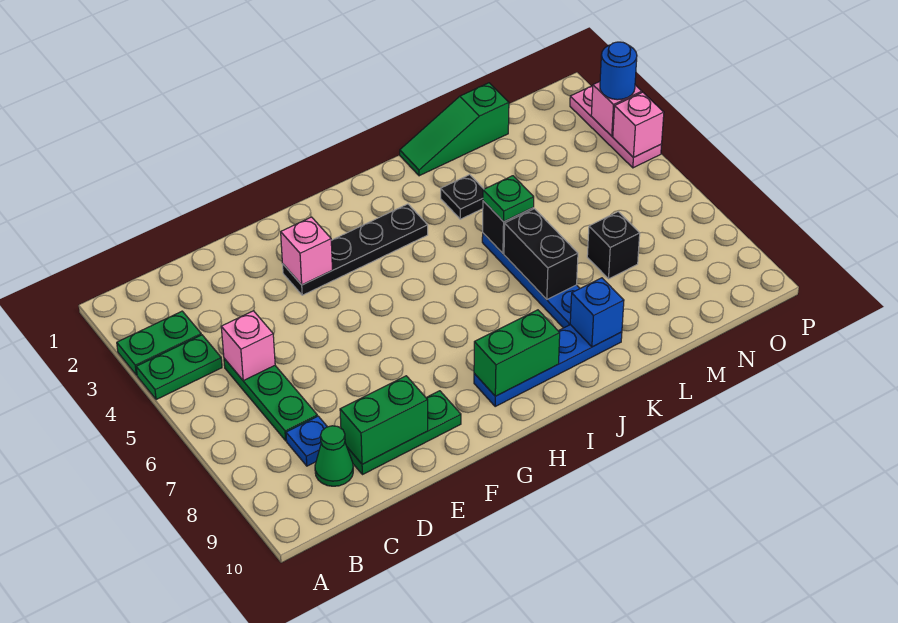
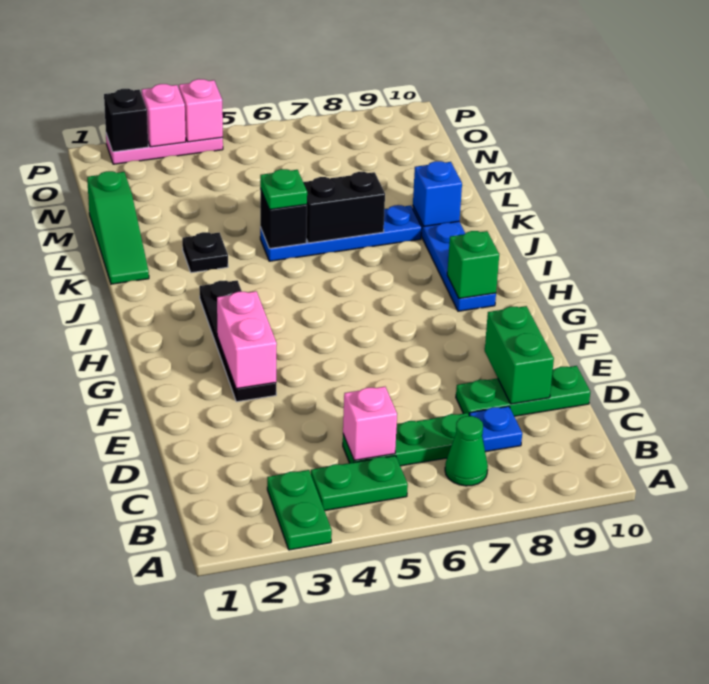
green 1x2 plate [136,335,222,400] -> green 1x2 plate turned to [311,456,408,511]
green 1x1 cone [315,426,353,486] -> green 1x1 cone moved to [445,416,488,486]
green 1x3 plate [347,391,461,475] -> green 1x3 plate turned to [456,366,590,416]
pink 1x1 brick [281,217,332,285] -> pink 1x2 brick [217,291,277,389]
green 1x2 brick [474,310,560,396] -> green 1x1 brick [447,231,499,299]
black 1x1 brick [587,212,640,279] -> black 1x1 brick moved to [104,89,148,152]
blue 1x1 round brick [600,42,637,100] -> none

